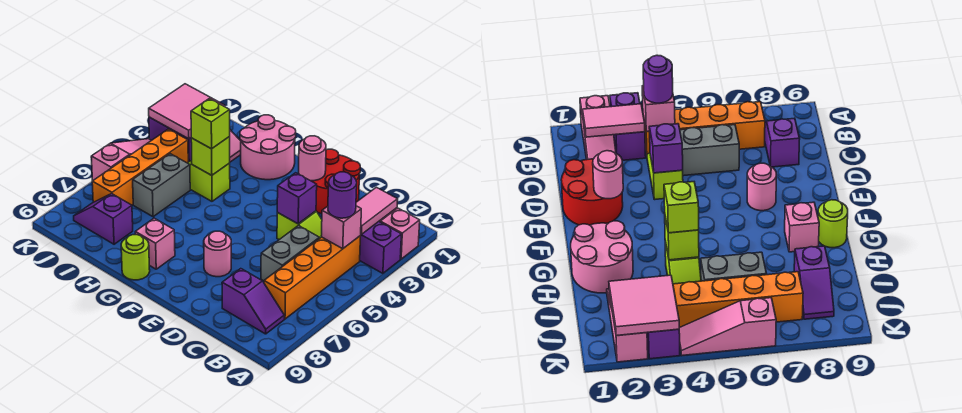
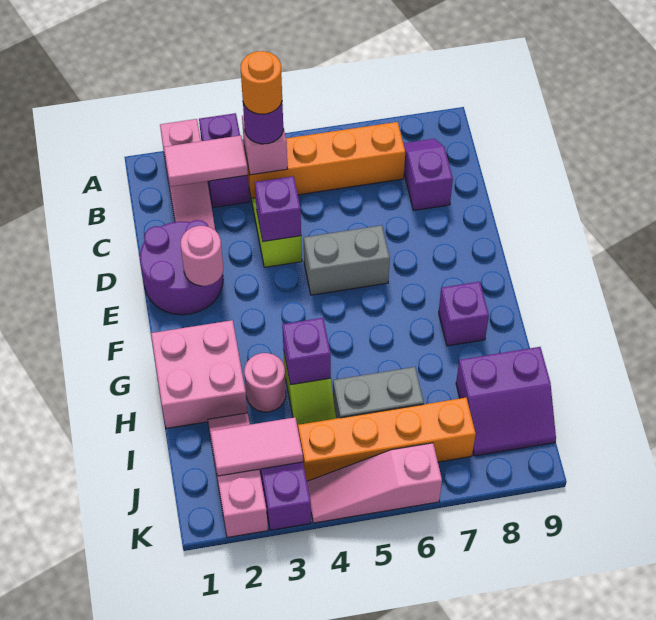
none -> orange 1x1 round brick [241,51,282,114]
grey 1x2 brick [261,226,319,281] -> grey 1x2 brick moved to [304,225,390,295]
red 2x2 round brick [312,149,360,214] -> purple 2x2 round brick [140,220,223,315]
pink 1x1 round brick [204,231,231,277] -> pink 1x1 round brick moved to [244,353,286,412]
pink 2x2 round brick [240,115,296,180] -> pink 2x2 brick [151,320,247,428]
pink 1x1 brick [135,218,175,269] -> purple 1x1 brick [439,282,489,346]
lime 1x1 round brick [121,235,150,280] -> none
lime 1x1 brick [191,137,230,175] -> purple 1x1 brick [282,318,331,385]
lime 1x1 brick [191,99,230,149] -> none
purple 1x2 slope [74,194,133,244] -> purple 2x2 slope [456,347,556,456]
pink 2x2 tile [149,84,225,139] -> pink 1x2 tile [210,417,303,476]

